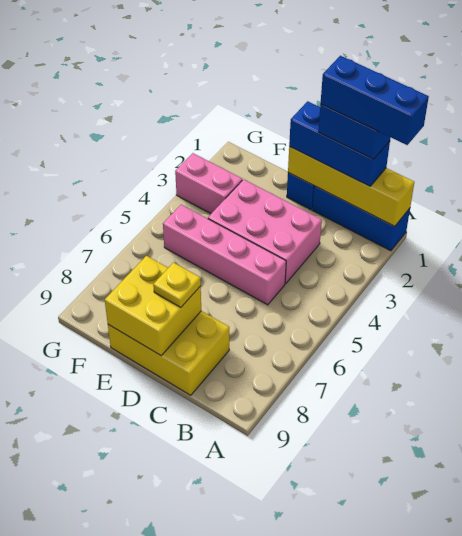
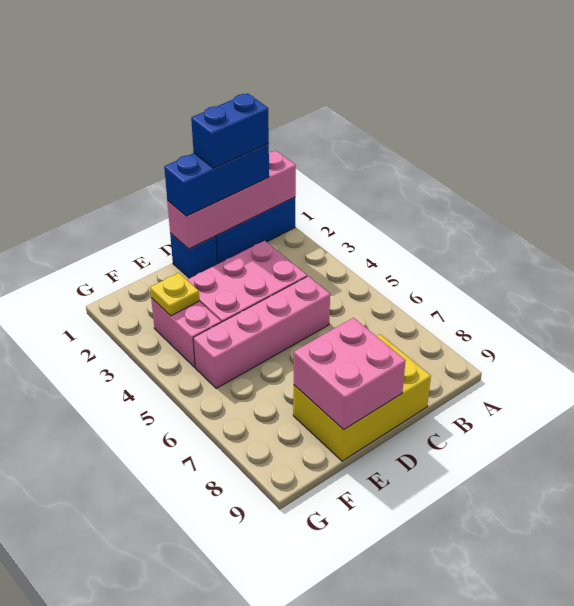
yellow 1x4 brick [288,147,414,226] -> pink 1x4 brick [167,150,296,249]
blue 1x3 brick [321,56,429,145] -> none
yellow 2x2 brick [105,256,201,355] -> pink 2x2 brick [294,318,406,430]
yellow 1x1 plate [153,263,201,307] -> yellow 1x1 plate moved to [150,273,199,316]
pink 1x2 brick [175,153,242,214] -> pink 1x2 brick turned to [151,298,221,367]

